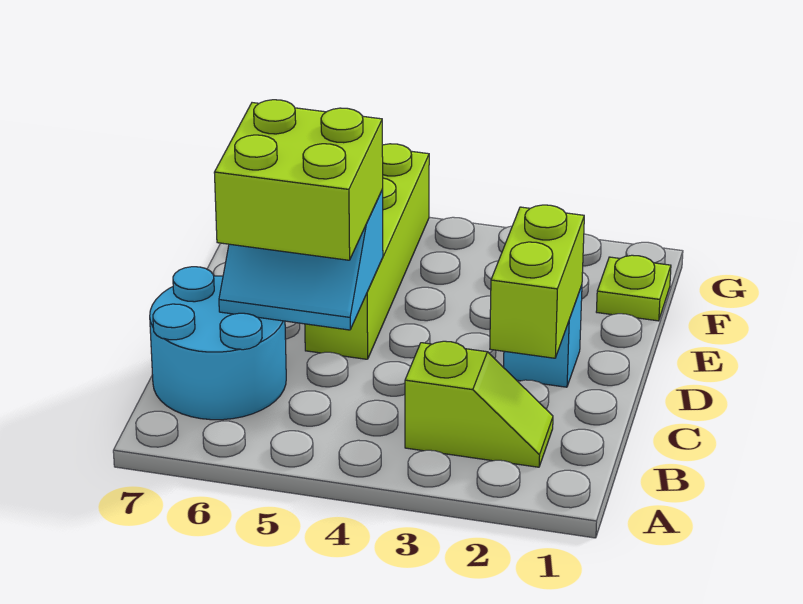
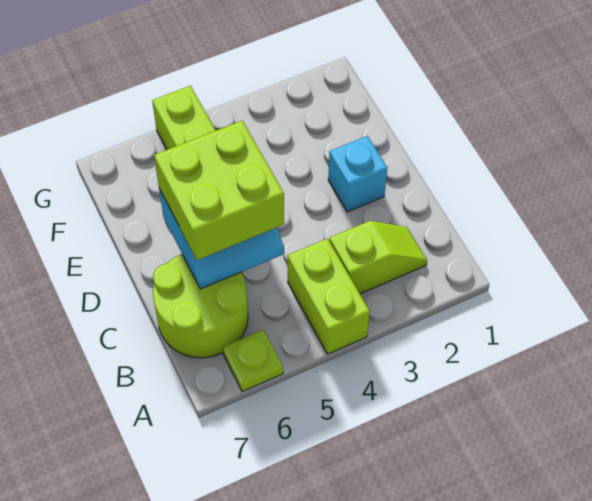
cyan 2x2 round brick [150,267,286,420] -> lime 2x2 round brick [153,254,248,358]
lime 1x2 brick [490,205,584,358] -> lime 1x2 brick moved to [287,239,370,354]
lime 1x1 plate [596,255,671,321] -> lime 1x1 plate moved to [223,330,283,392]

